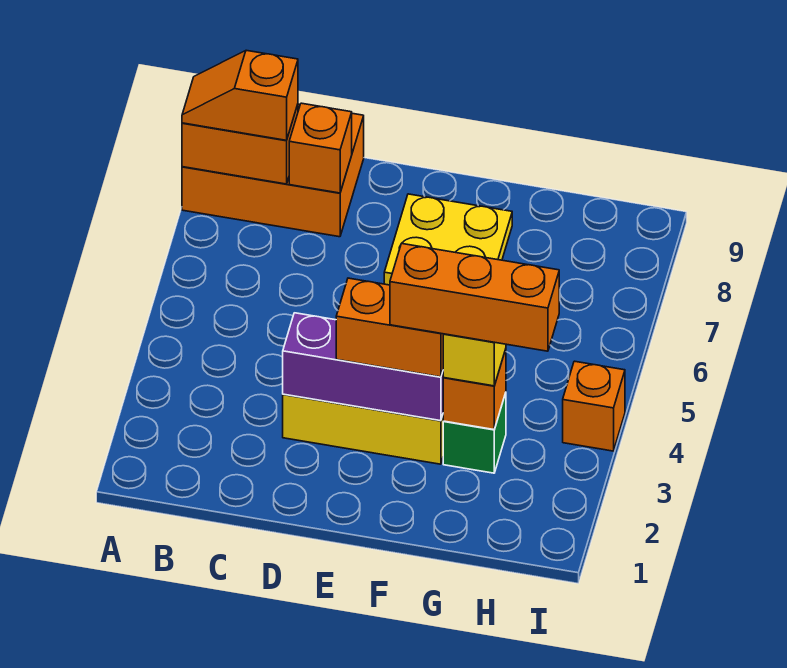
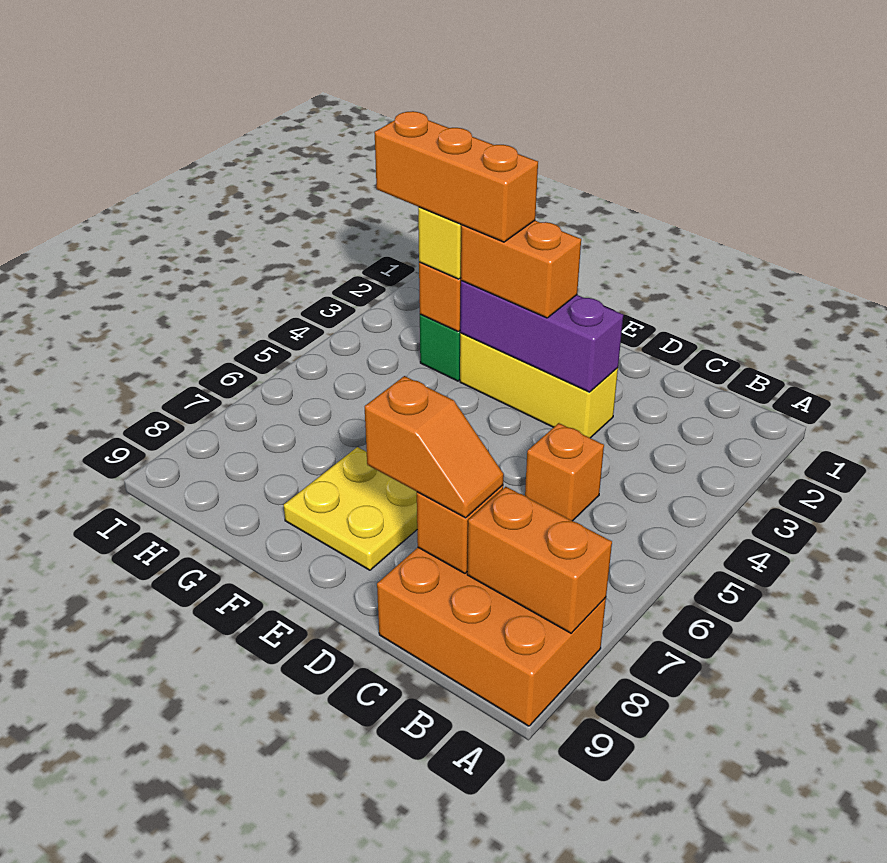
orange 1x2 slope [182,50,298,140] -> orange 1x2 slope moved to [365,376,504,518]
orange 1x1 brick [563,361,625,451] -> orange 1x1 brick moved to [525,423,604,521]

